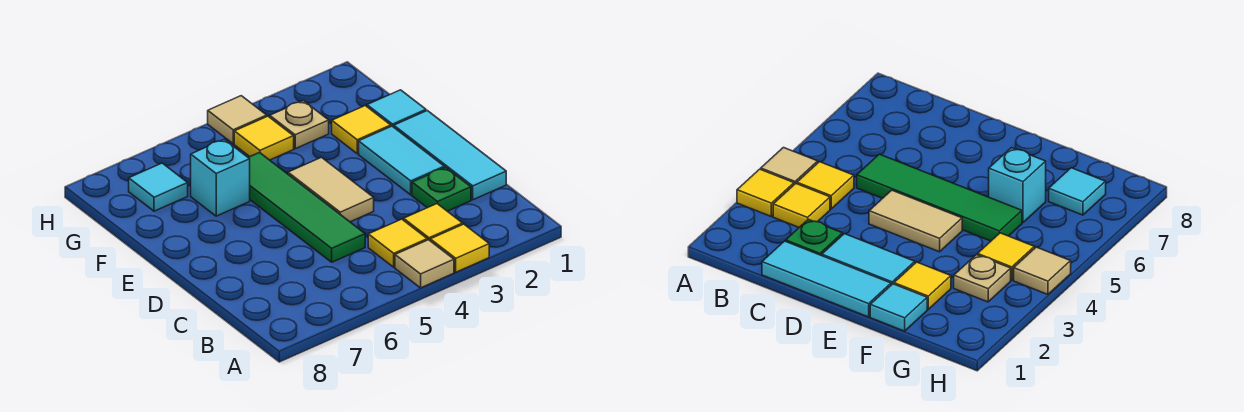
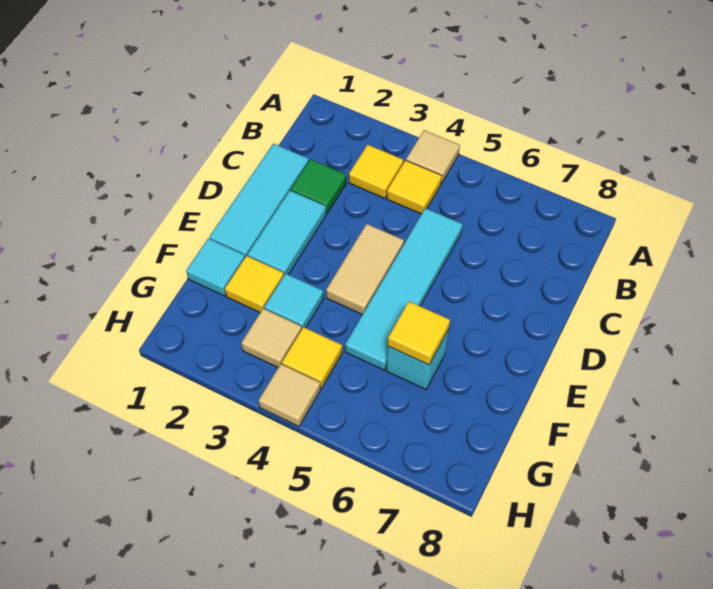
yellow 1x1 tile [430,224,489,272] -> yellow 1x1 tile moved to [388,302,450,365]
green 1x1 plate [412,167,471,211] -> green 1x1 tile [291,159,346,213]
green 1x4 tile [248,152,365,262] -> cyan 1x4 tile [345,208,463,370]
tan 1x1 plate [270,101,329,149] -> tan 1x1 tile [241,309,302,367]
cyan 1x1 tile [129,163,188,211] -> cyan 1x1 tile moved to [264,274,324,328]

